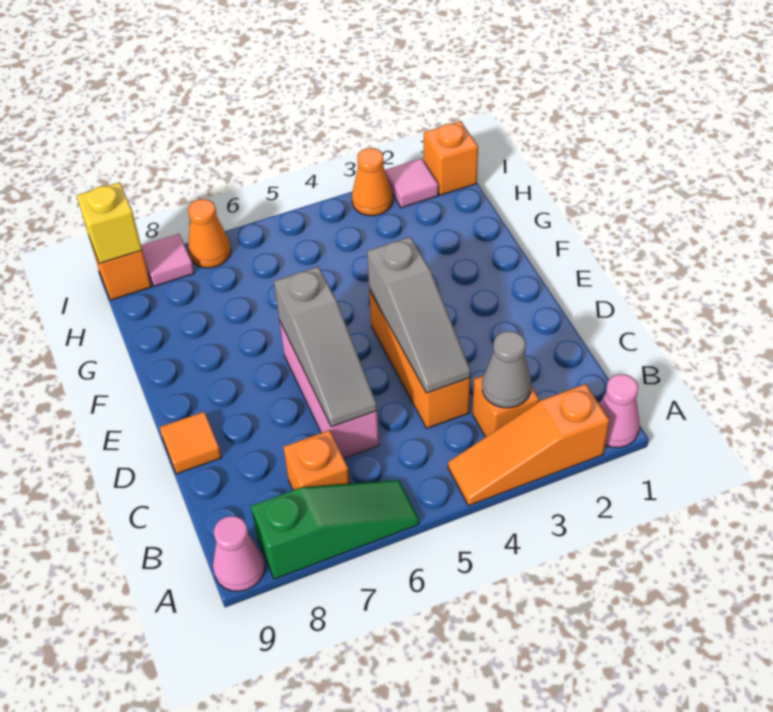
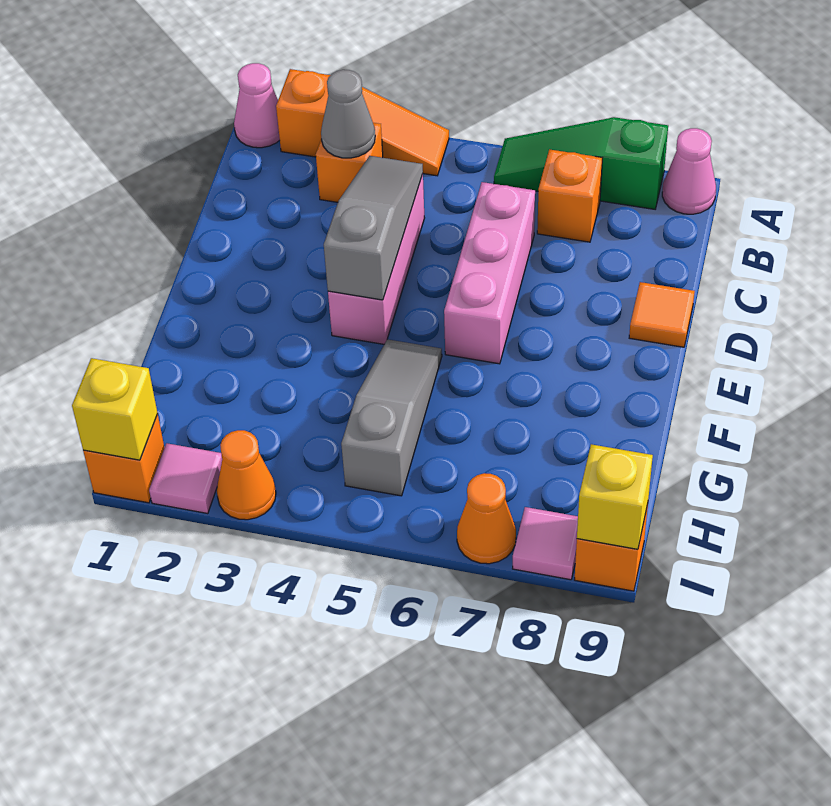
orange 1x3 brick [369,291,471,428] -> pink 1x3 brick [328,174,424,344]
grey 1x3 slope [274,267,377,427] -> grey 1x3 slope moved to [341,339,442,496]
none -> yellow 1x1 brick [72,358,158,460]

